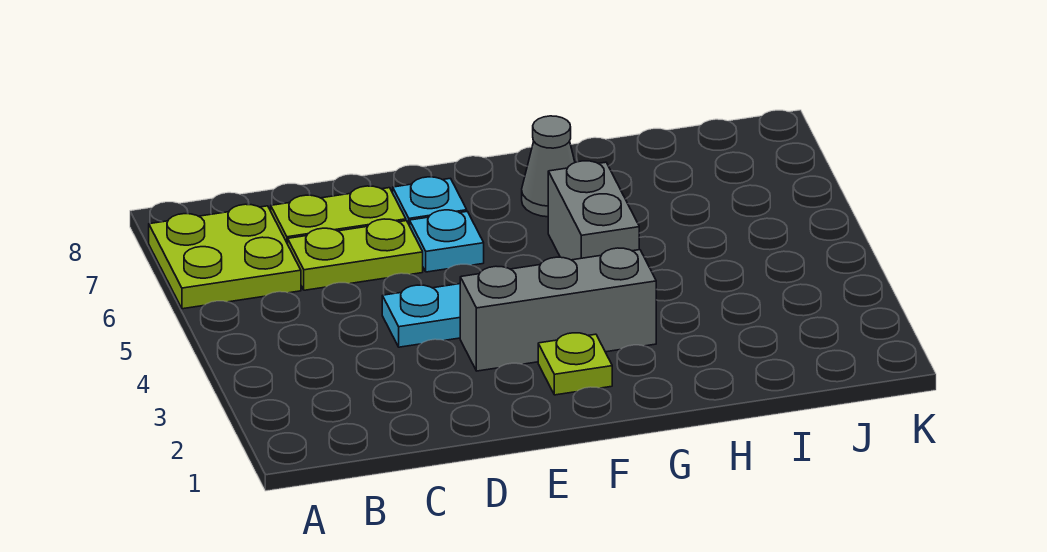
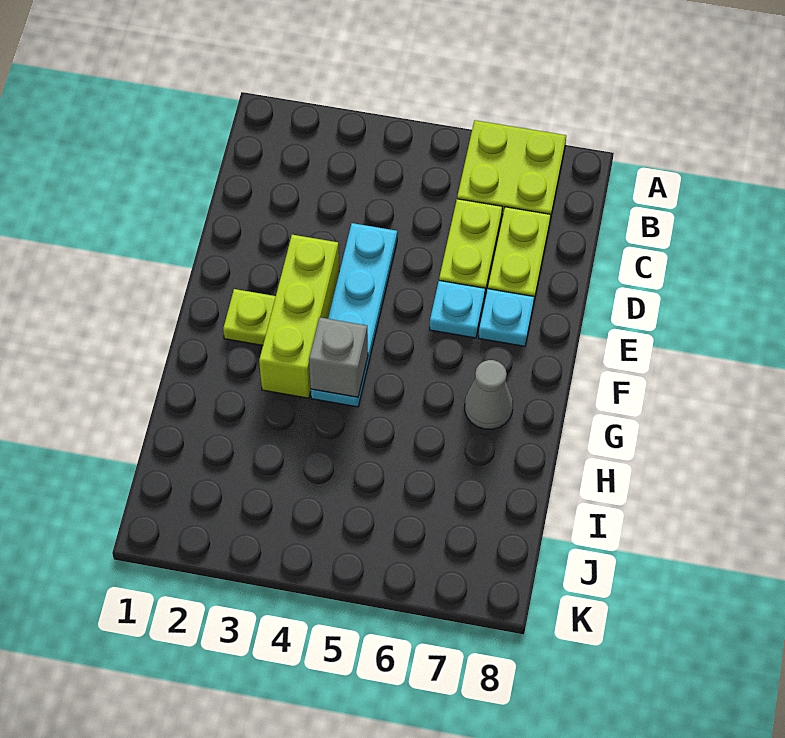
grey 1x3 brick [460,248,656,371] -> lime 1x3 brick [259,235,339,398]
grey 1x2 brick [548,161,639,260] -> grey 1x1 brick [309,317,368,397]

